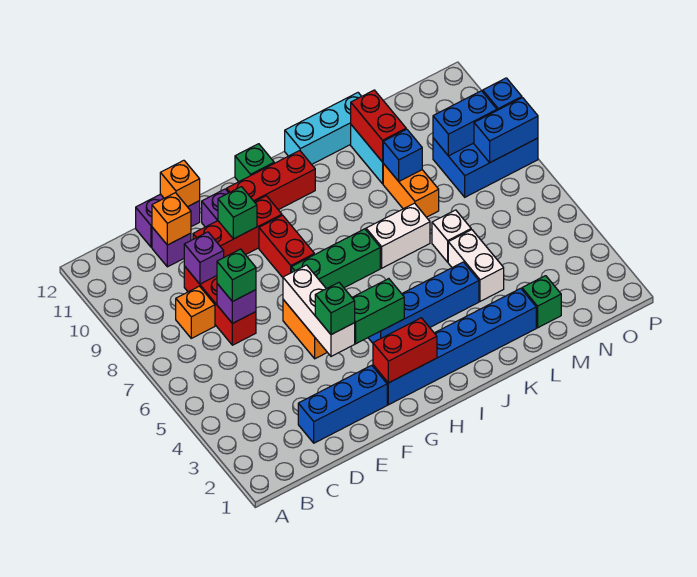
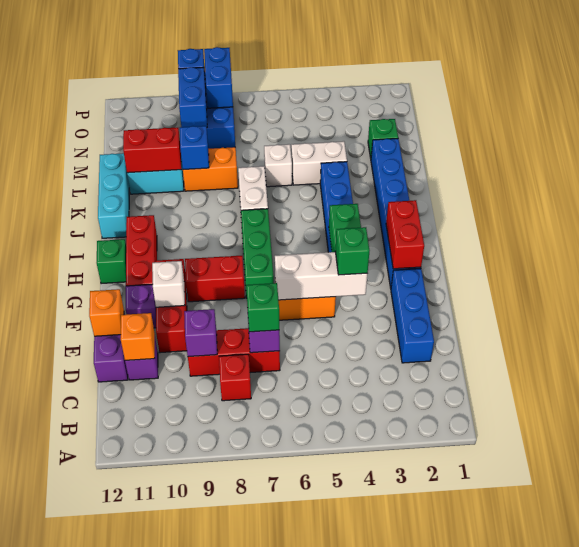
orange 1x1 brick [176,286,215,338] -> red 1x1 brick [219,354,251,401]
green 1x1 brick [218,187,257,239] -> white 1x1 brick [152,261,185,307]

